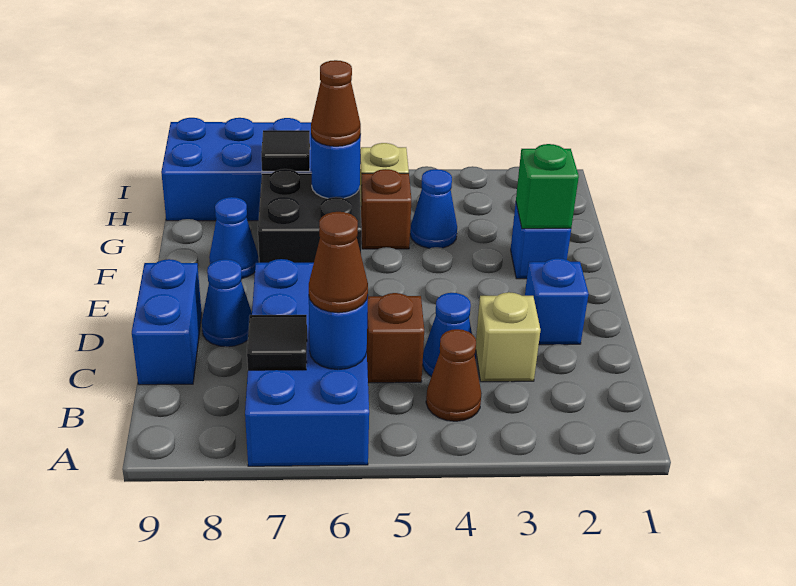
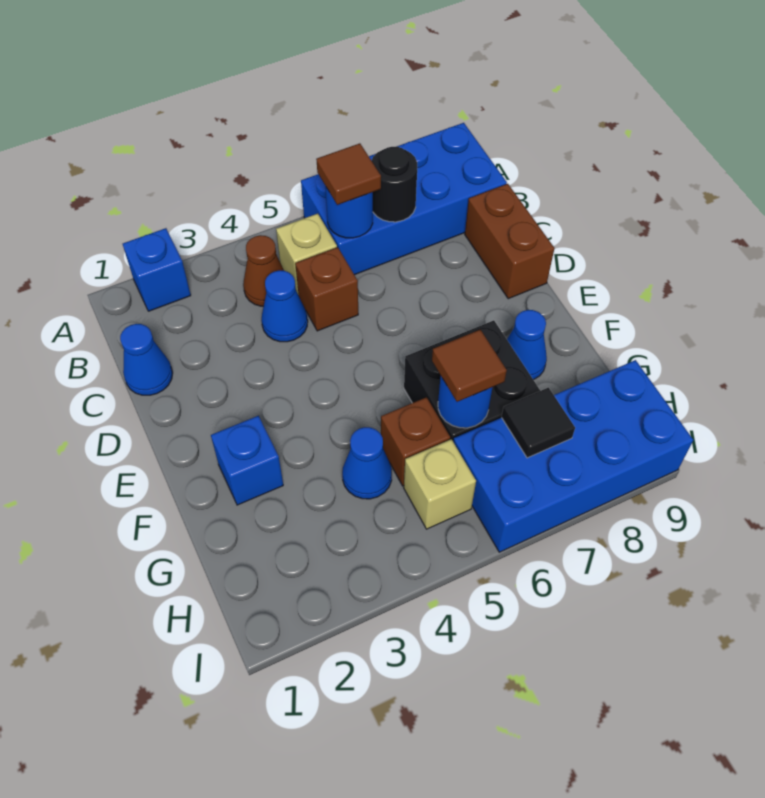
blue 2x4 brick [245,259,369,466] -> blue 2x4 brick turned to [301,123,507,275]
brown 1x1 cone [309,212,368,313] -> brown 1x1 tile [316,143,381,205]
black 1x1 tile [247,315,307,370] -> black 1x1 round brick [371,147,417,222]
tan 1x1 brick [476,292,541,382] -> tan 1x1 brick moved to [276,214,337,295]
blue 1x2 brick [132,259,202,385] -> brown 1x2 brick [465,184,555,299]
blue 1x1 brick [525,258,588,345] -> blue 1x1 brick moved to [123,228,191,311]
blue 1x1 cone [202,259,252,347] -> blue 1x1 cone moved to [120,324,173,395]
green 1x1 brick [516,144,579,229] -> none
brown 1x1 cone [311,60,361,146] -> brown 1x1 tile [432,330,507,402]

